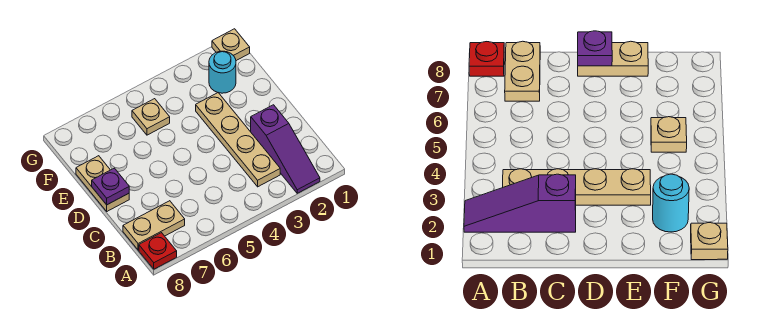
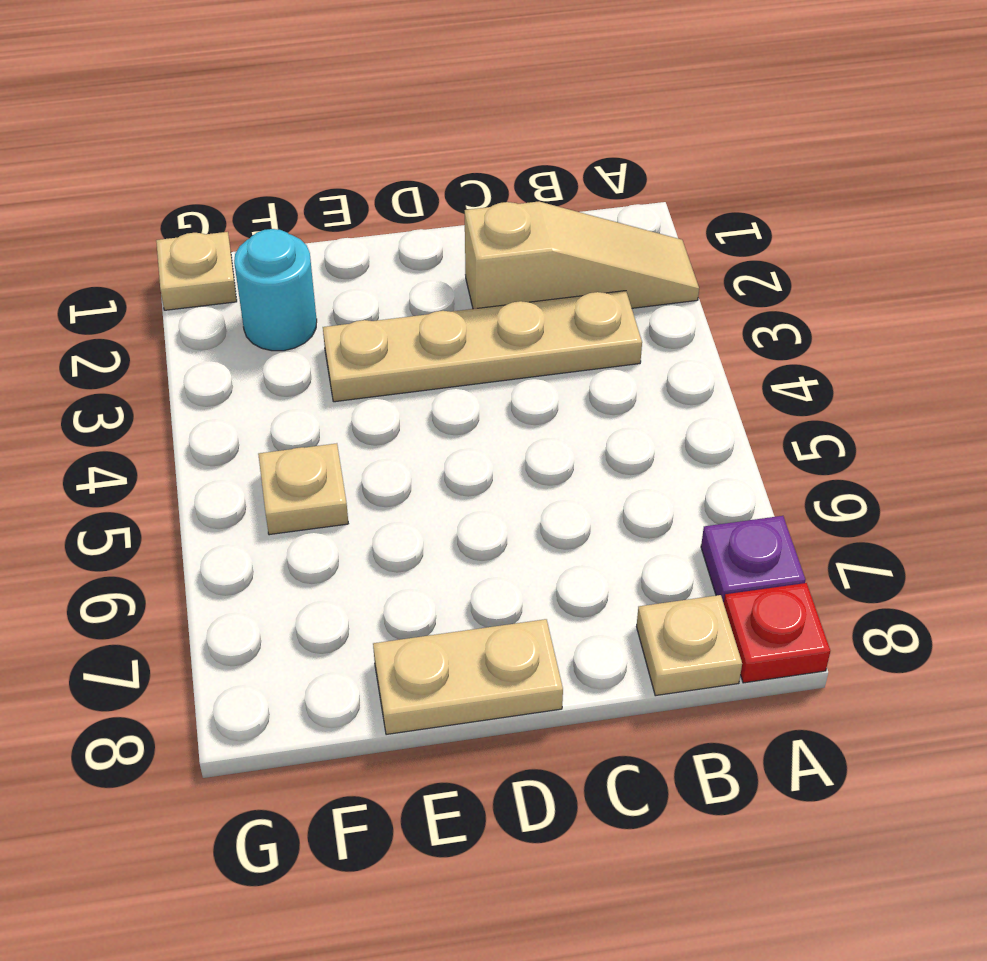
purple 1x3 slope [251,105,320,193] -> tan 1x3 slope [465,202,699,309]
tan 1x2 plate [123,201,185,250] -> tan 1x1 plate [636,595,742,696]
purple 1x1 plate [92,168,129,205] -> purple 1x1 plate moved to [701,516,805,603]

